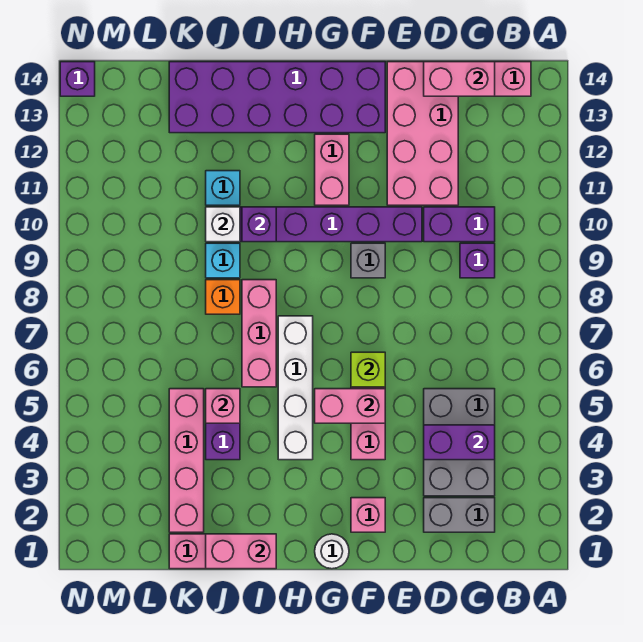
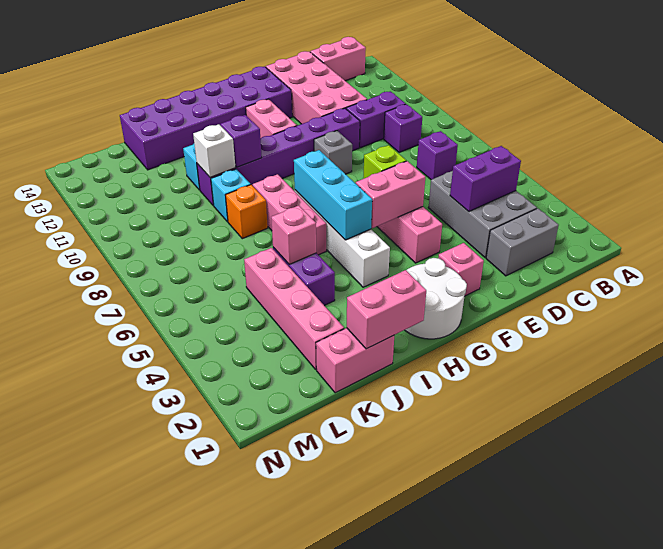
pink 1x2 brick [424,62,495,96] -> none
white 1x1 round brick [315,534,349,569] -> white 2x2 round brick [405,258,467,339]
none -> cyan 1x3 brick [294,150,372,240]
purple 1x1 brick [60,62,95,96] -> purple 1x1 brick moved to [417,131,458,180]

